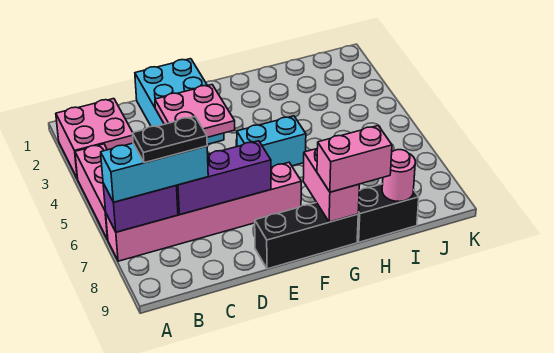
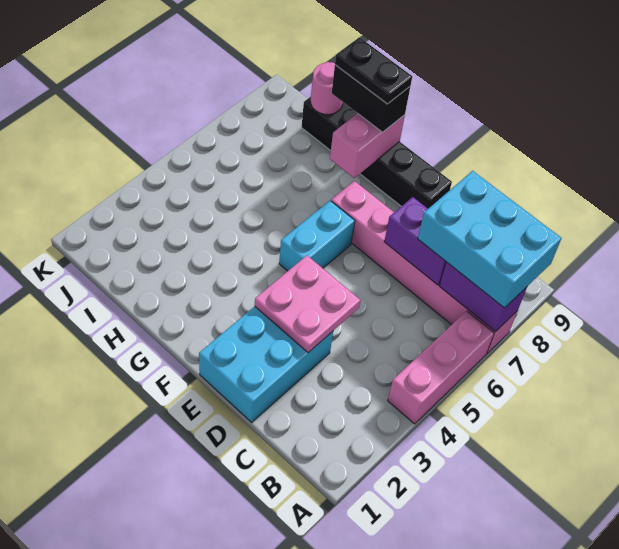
pink 2x2 brick [56,99,133,179] -> none
cyan 1x3 brick [101,143,208,202] -> cyan 2x3 brick [418,171,561,308]
black 1x2 plate [132,117,207,163] -> black 1x2 plate moved to [335,37,412,104]
purple 1x3 brick [176,141,271,215] -> purple 1x2 brick [384,197,446,285]
cyan 1x2 brick [237,116,306,167] -> cyan 1x2 brick turned to [279,201,355,271]
pink 1x2 brick [317,126,392,192] -> black 1x2 brick [332,65,410,132]

